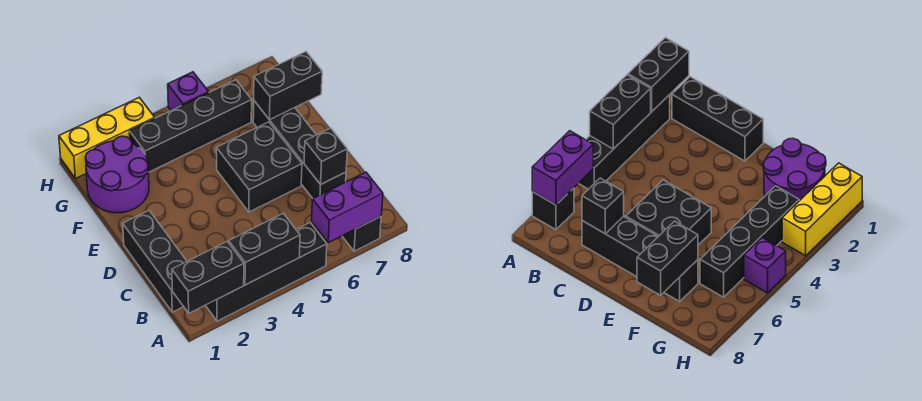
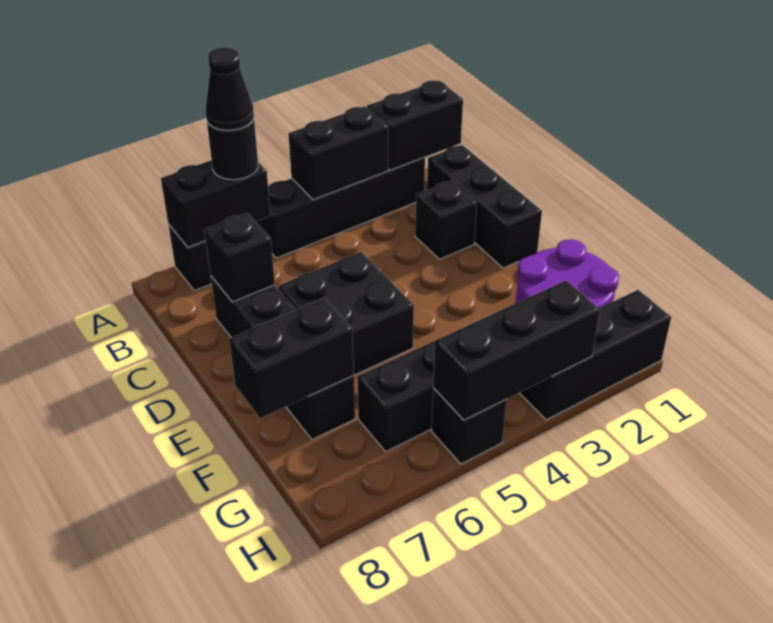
purple 1x2 brick [312,172,383,243] -> black 1x2 brick [161,160,271,247]
none -> black 1x1 round brick [207,119,258,180]
none -> black 1x1 cone [206,47,254,130]
none -> black 1x1 brick [415,180,477,259]
yellow 1x3 brick [59,97,155,179] -> black 1x3 brick [520,290,671,420]
none -> black 1x3 brick [433,280,600,420]
purple 1x1 brick [168,72,209,111] -> black 1x1 brick [432,388,507,464]

